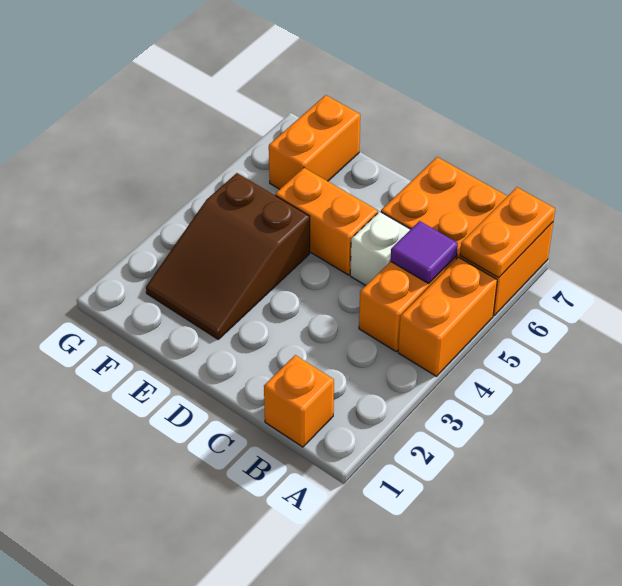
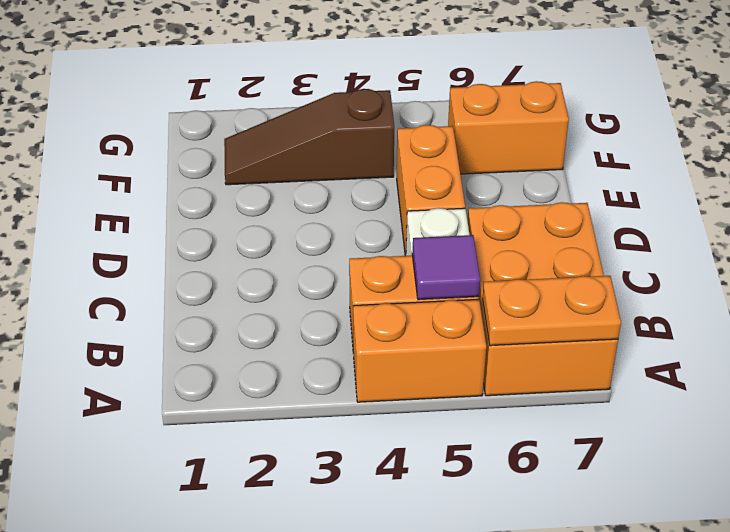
orange 1x1 brick [264,355,334,447] -> none
brown 2x3 slope [146,173,310,339] -> brown 1x3 slope [224,89,394,185]

